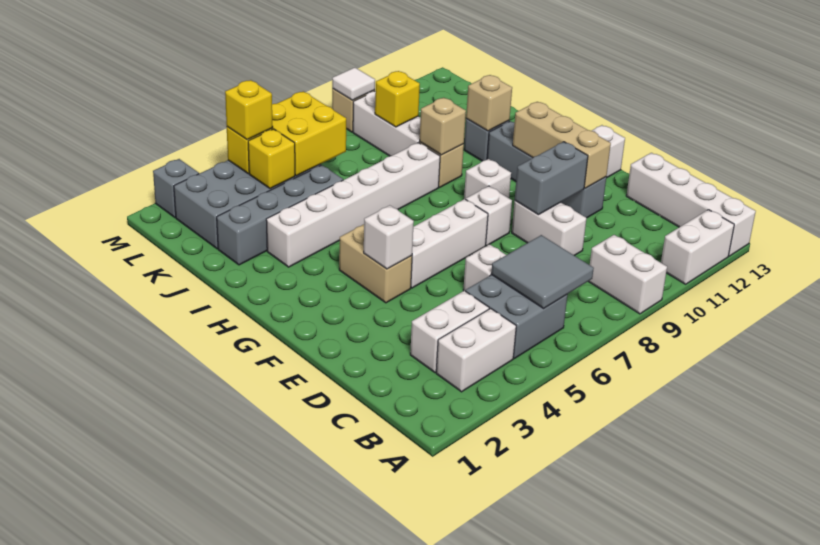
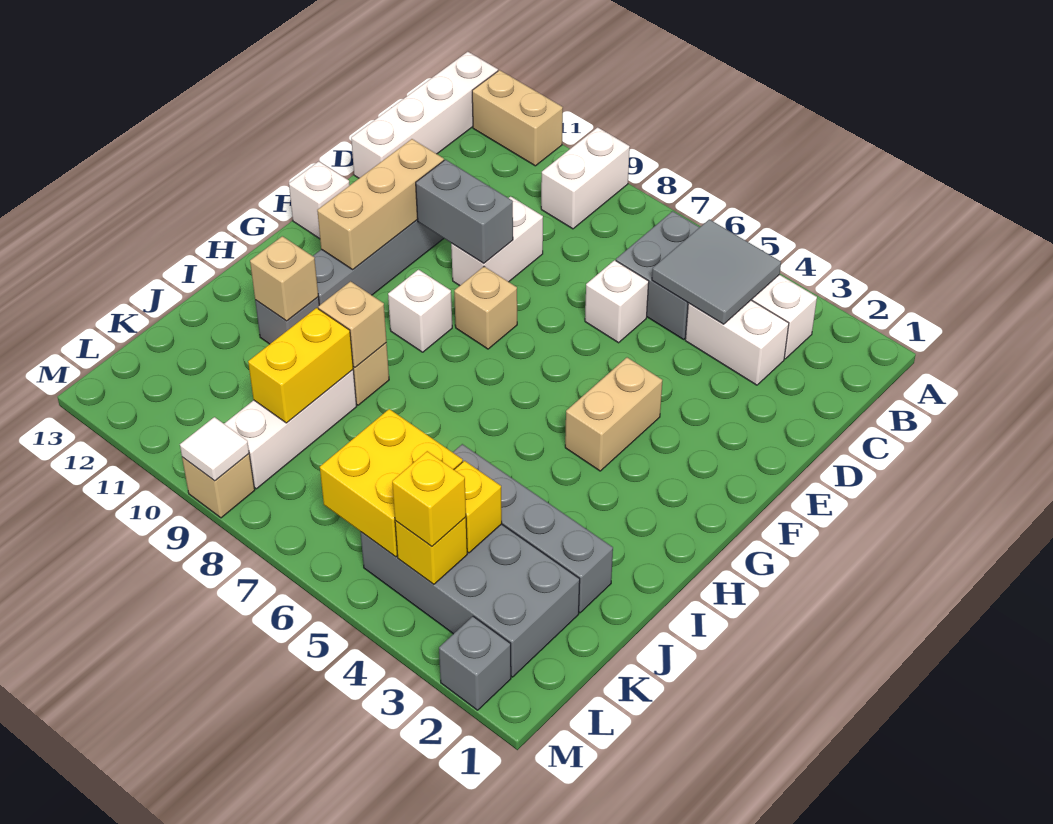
white 1x2 brick [661,210,734,284] -> tan 1x2 brick [472,70,563,166]
grey 2x2 tile [491,235,594,309] -> grey 2x2 tile moved to [652,219,781,324]
white 1x1 brick [364,205,414,269] -> none
white 1x3 brick [411,199,488,288] -> none
white 1x1 brick [466,186,512,246] -> tan 1x1 brick [454,267,517,349]
white 1x6 brick [266,143,440,267] -> none
yellow 1x1 brick [375,71,420,127] -> yellow 1x2 brick [248,308,353,423]

